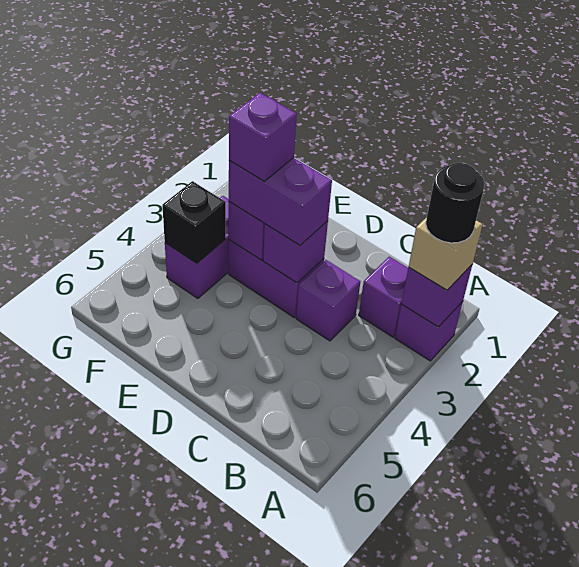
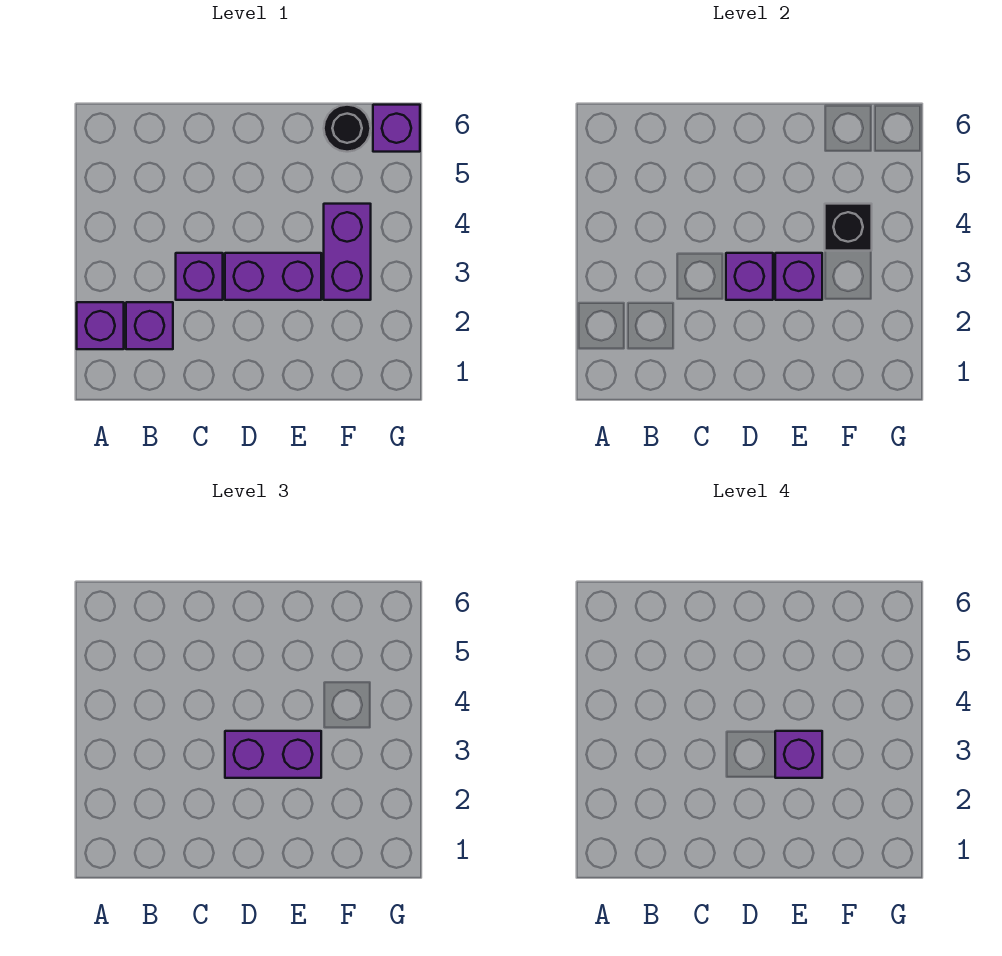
purple 1x1 brick [402,265,472,327] -> purple 1x1 brick moved to [373,105,420,152]
tan 1x1 brick [409,217,483,290] -> none
black 1x1 round brick [426,163,485,243] -> black 1x1 round brick moved to [324,105,371,152]

